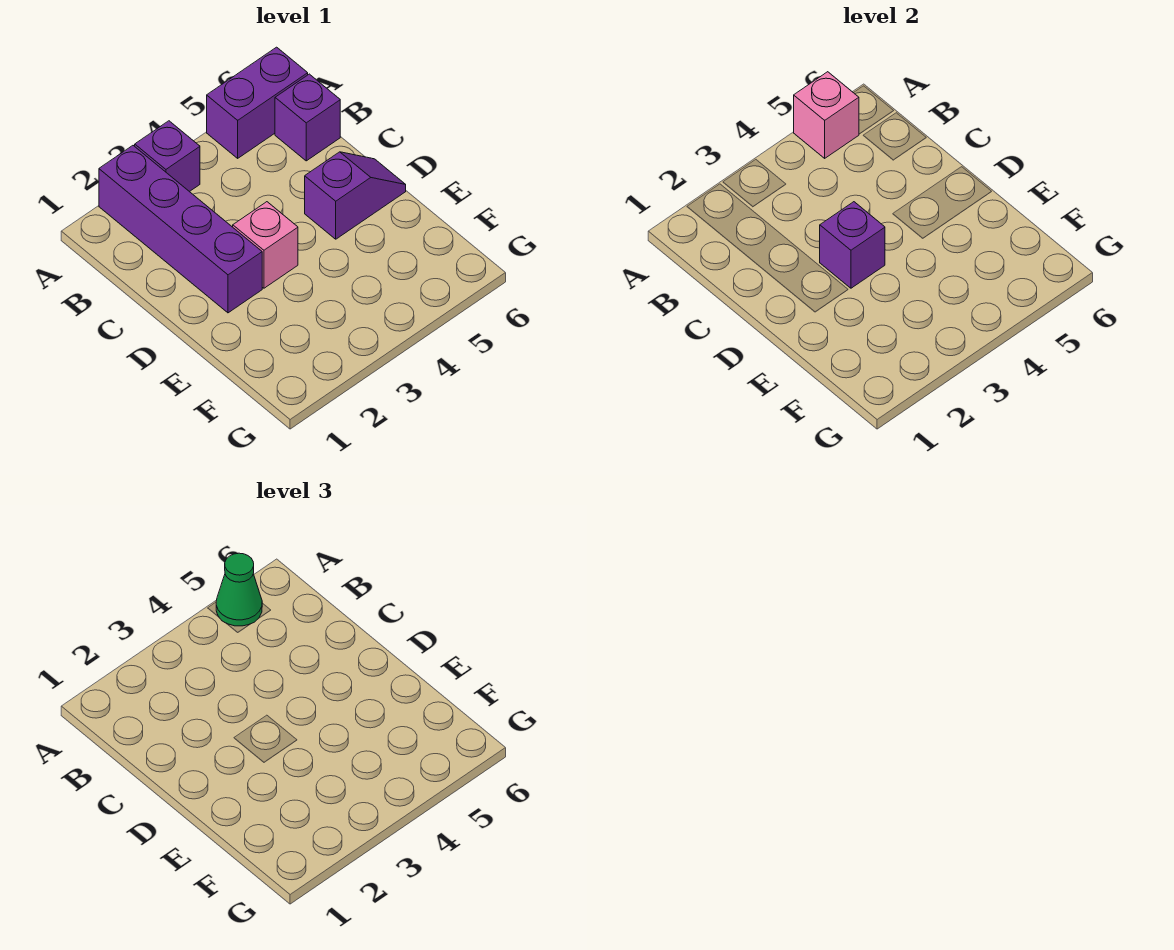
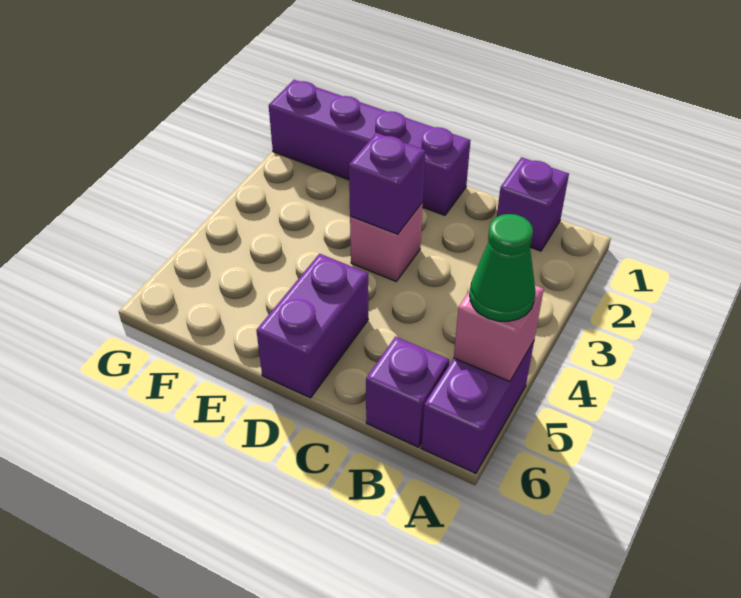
purple 1x4 brick [99,146,262,313] -> purple 1x4 brick moved to [269,80,471,215]
purple 1x1 brick [135,121,200,192] -> purple 1x1 brick moved to [497,157,569,251]
purple 1x2 slope [305,152,406,239] -> purple 1x2 brick [256,254,368,398]

